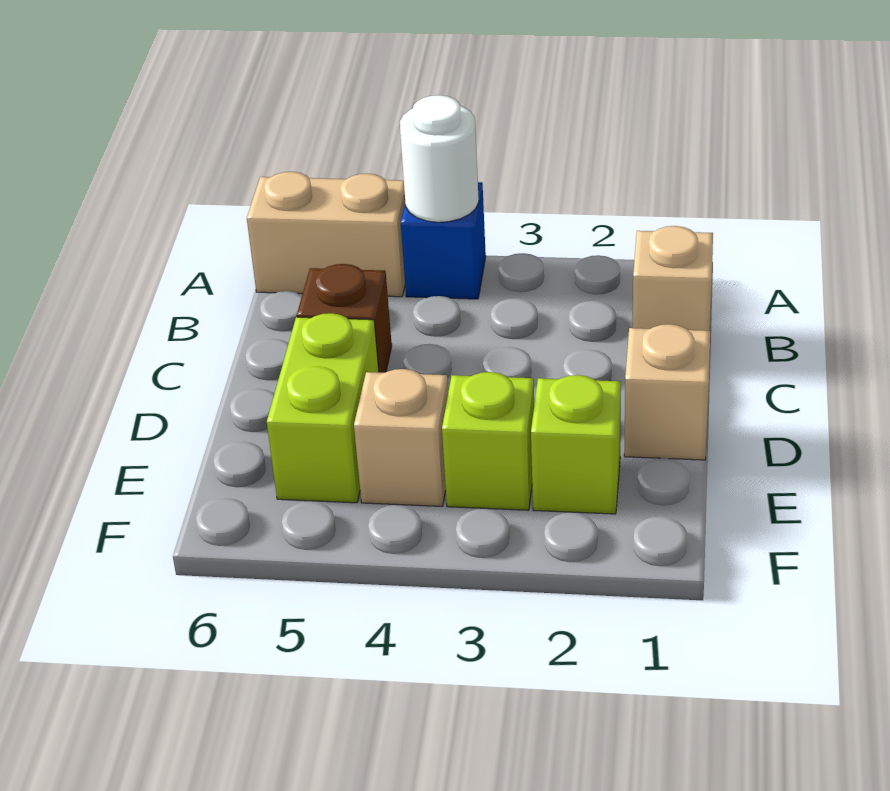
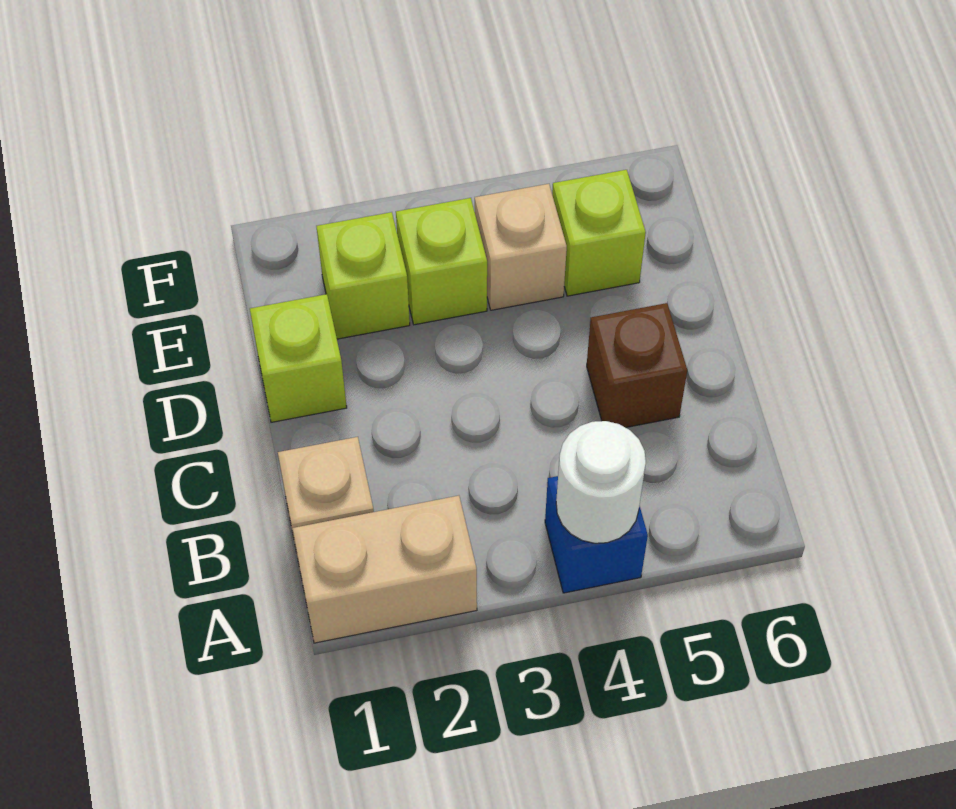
tan 1x2 brick [247,172,405,297] -> tan 1x2 brick moved to [293,496,477,643]
tan 1x1 brick [624,324,710,460] -> lime 1x1 brick [250,294,347,422]
lime 1x2 brick [267,313,379,503] -> lime 1x1 brick [552,170,646,296]

